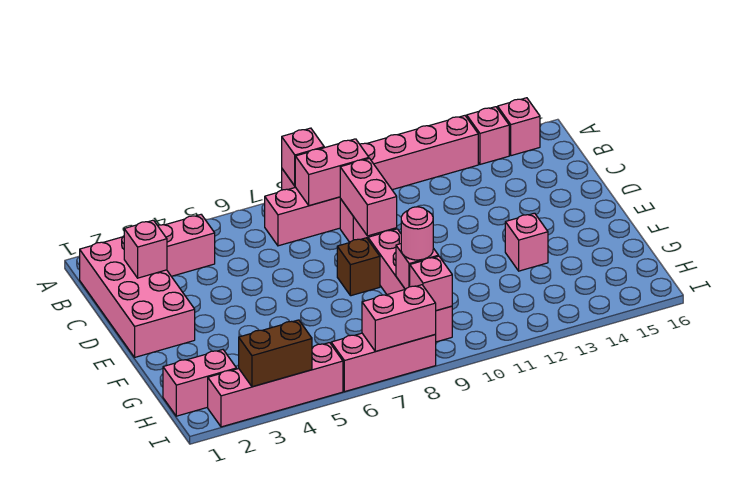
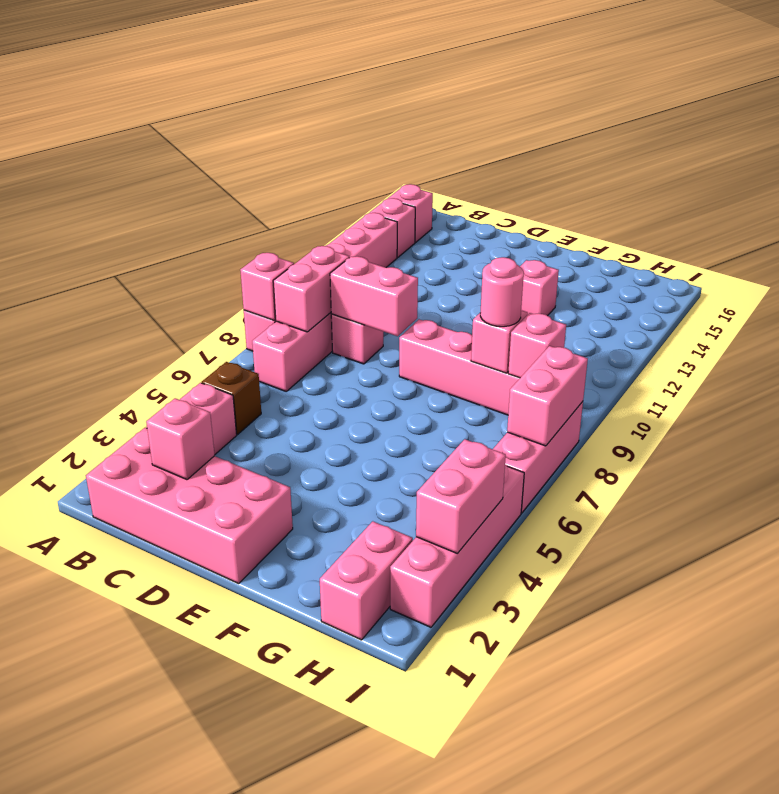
brown 1x1 brick [337,238,380,296] -> brown 1x1 brick moved to [202,362,261,434]
brown 1x2 brick [239,320,312,387] -> pink 1x2 brick [416,439,506,554]

